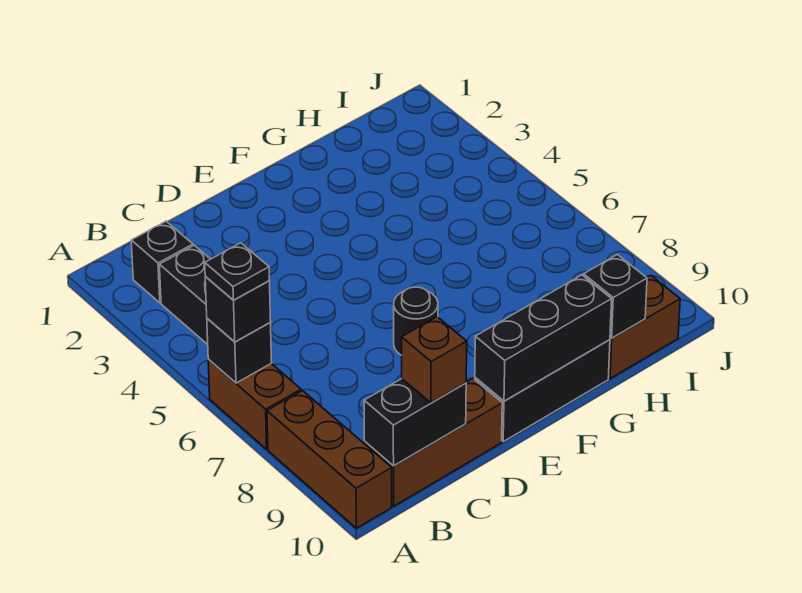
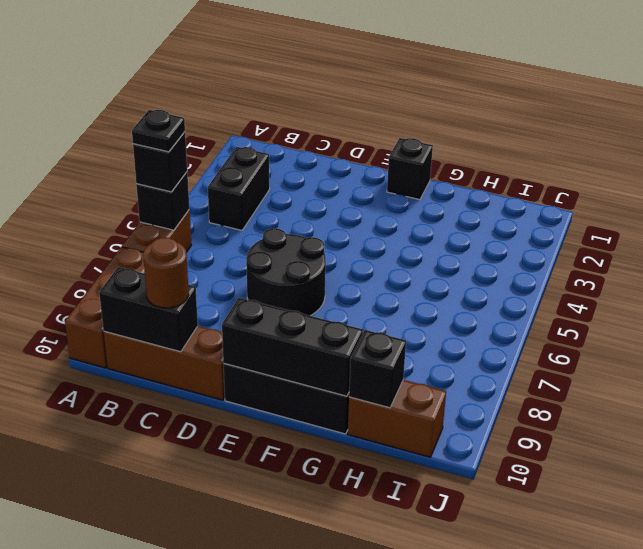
black 1x1 brick [131,221,193,303] -> black 1x1 brick moved to [387,138,433,200]
brown 1x1 brick [402,317,467,403] -> brown 1x1 round brick [143,237,189,308]
black 1x1 round brick [394,287,438,355] -> black 2x2 round brick [246,228,326,316]

